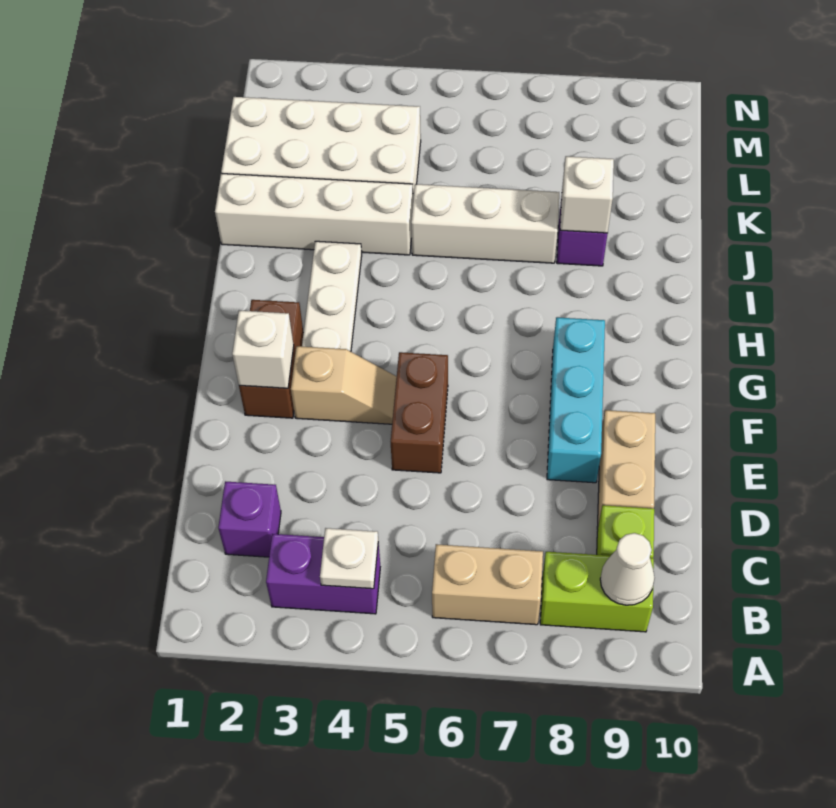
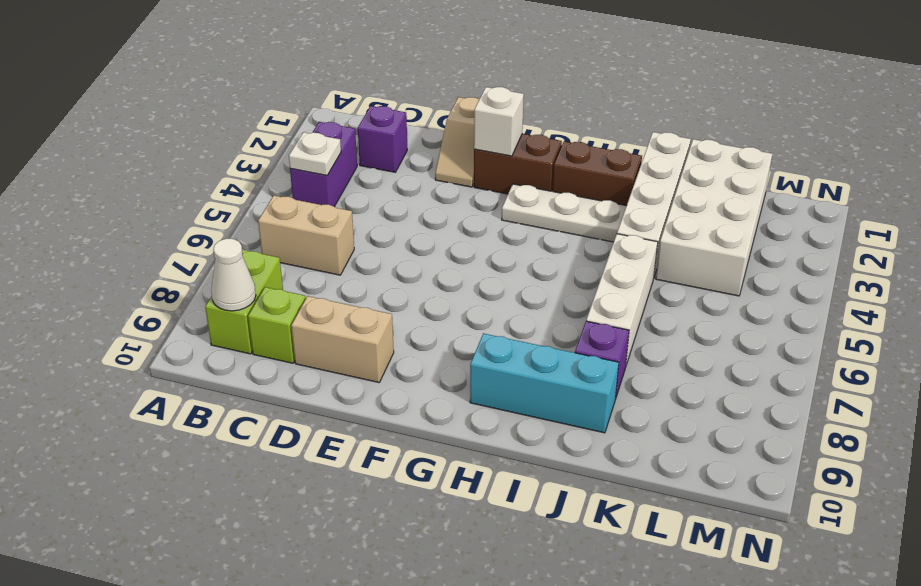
tan 1x2 brick [432,544,543,625] -> tan 1x2 brick turned to [258,196,354,275]
brown 1x2 brick [391,352,448,473] -> brown 1x2 brick moved to [553,141,642,206]
cyan 1x3 brick [547,317,605,483] -> cyan 1x3 brick moved to [470,333,619,433]
tan 1x2 slope [291,346,397,424] -> tan 1x2 slope moved to [435,97,479,187]
white 1x1 brick [560,156,614,233] -> none

